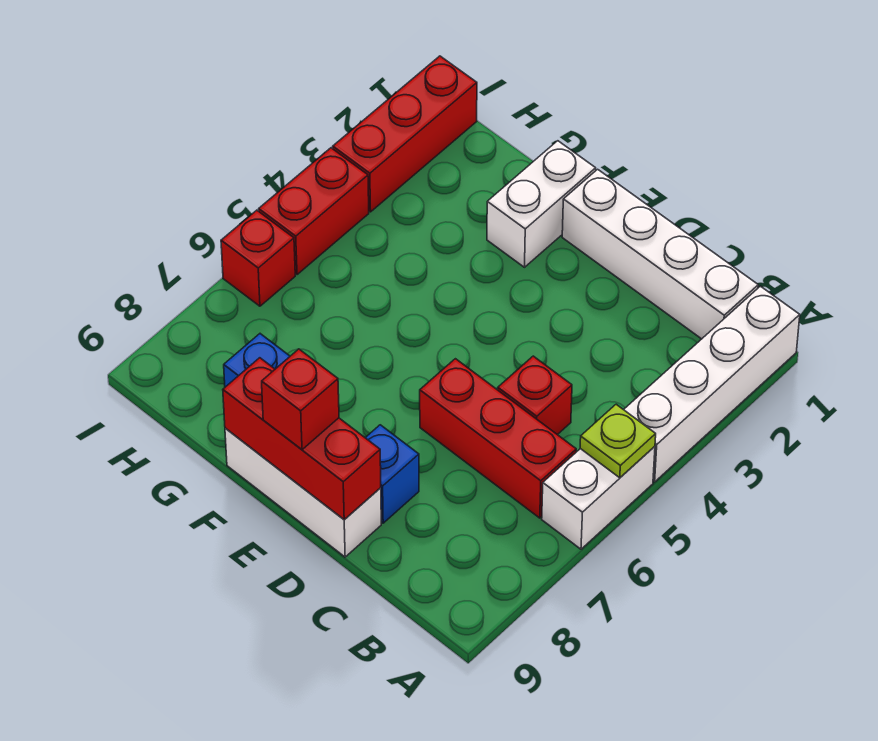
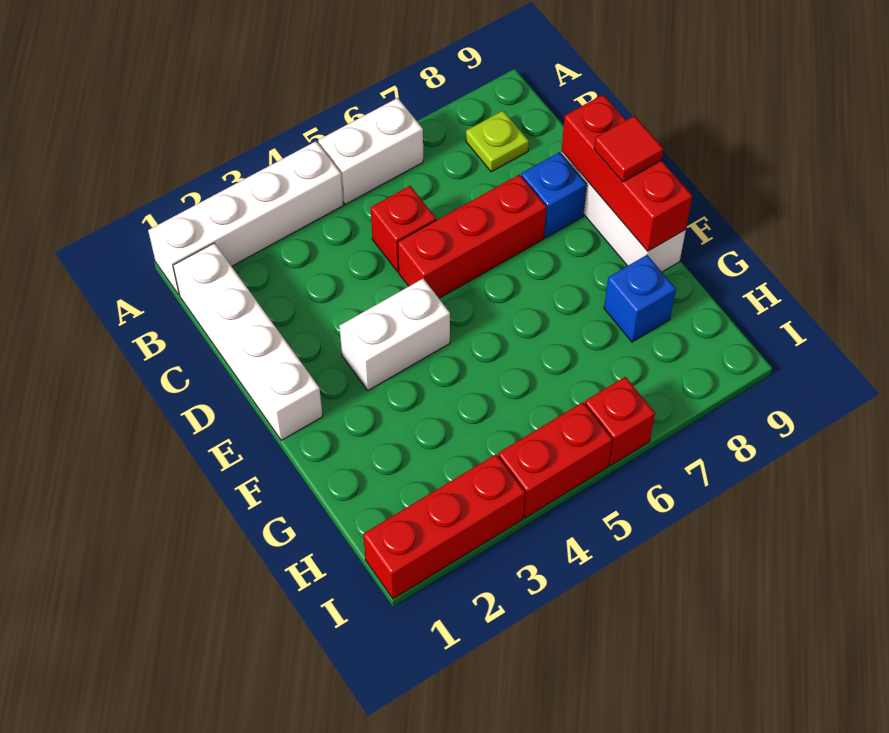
lime 1x1 plate [580,404,656,478] -> lime 1x1 plate moved to [466,111,529,172]
red 1x3 brick [420,359,576,518] -> red 1x3 brick turned to [398,174,546,298]
red 1x1 brick [262,349,339,450] -> red 1x1 tile [594,116,663,182]
white 1x2 brick [487,141,596,267] -> white 1x2 brick moved to [339,279,450,390]

